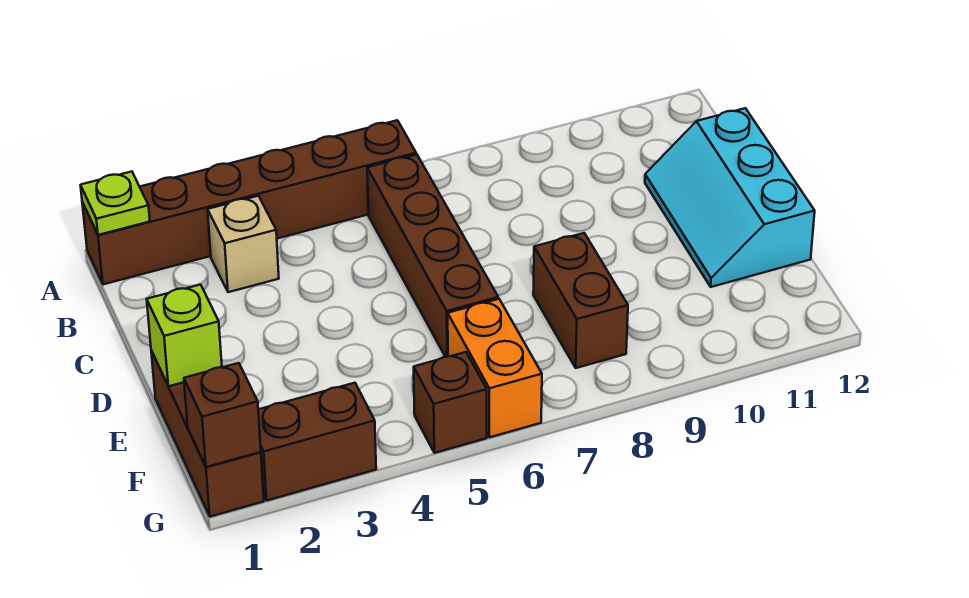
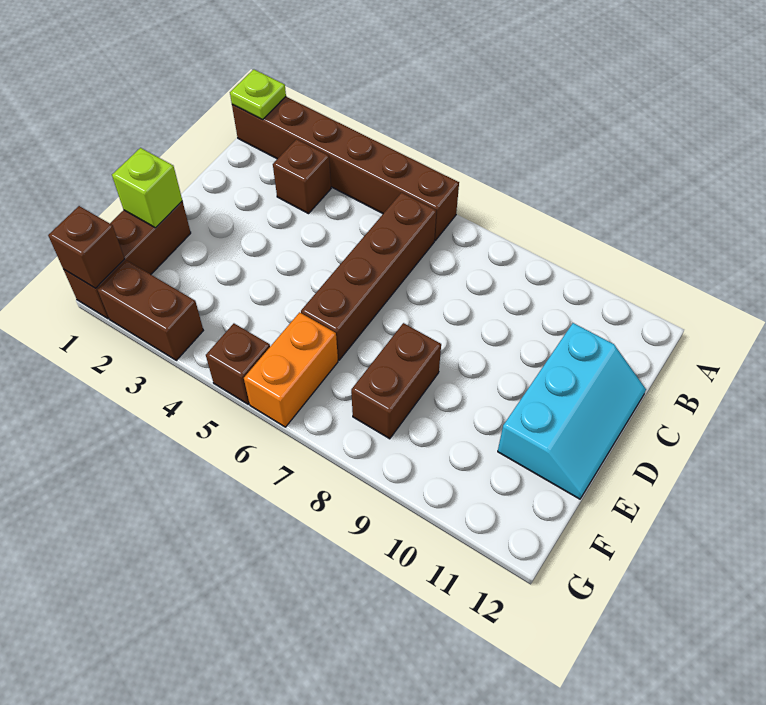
tan 1x1 brick [208,196,279,292] -> brown 1x1 brick [273,139,331,214]
cyan 2x3 slope [645,108,815,287] -> cyan 2x3 slope turned to [498,323,646,499]

